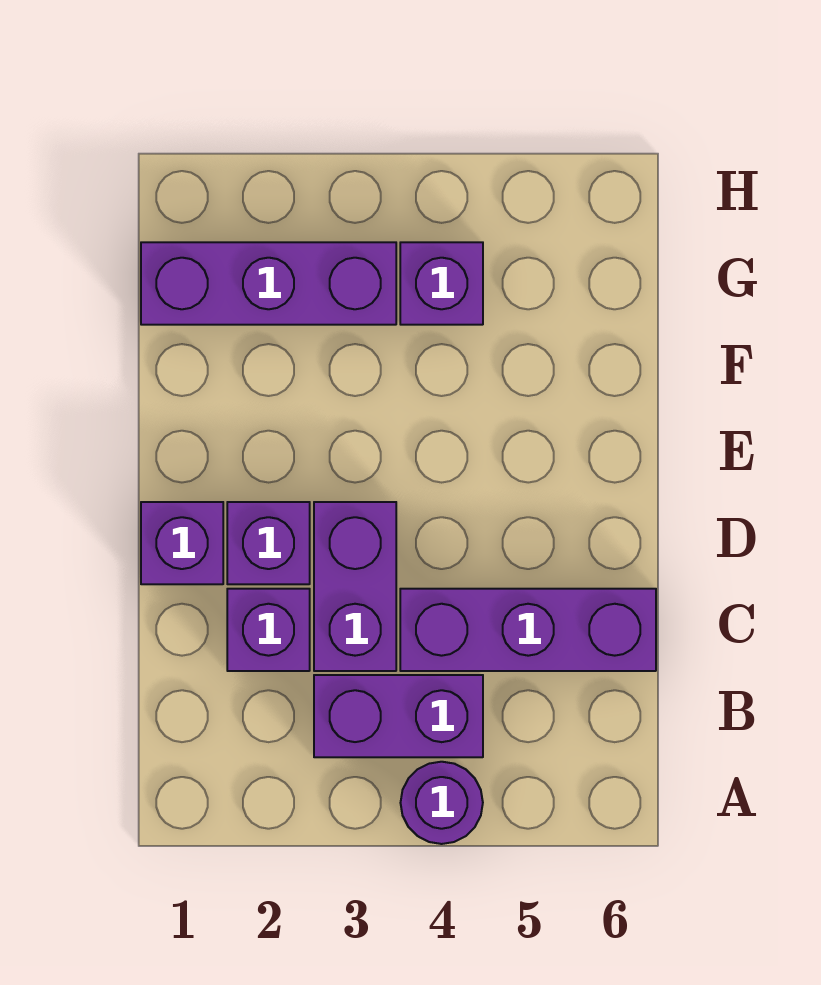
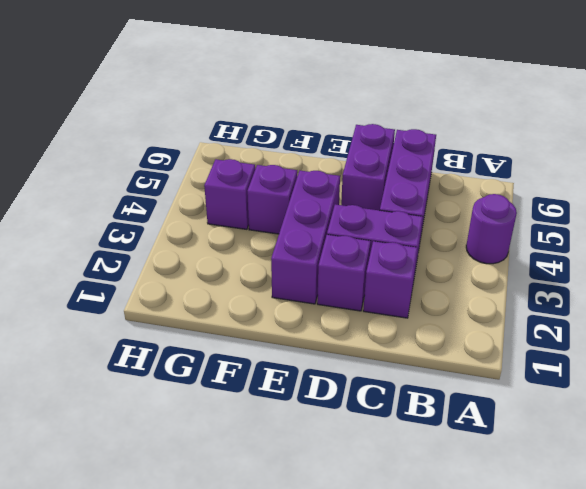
purple 1x2 brick [314,675,483,757] -> purple 1x2 brick moved to [341,124,395,210]
purple 1x1 brick [141,502,223,584] -> purple 1x1 brick moved to [247,165,297,234]
purple 1x3 brick [141,242,396,325] -> purple 1x3 brick moved to [271,171,340,304]

